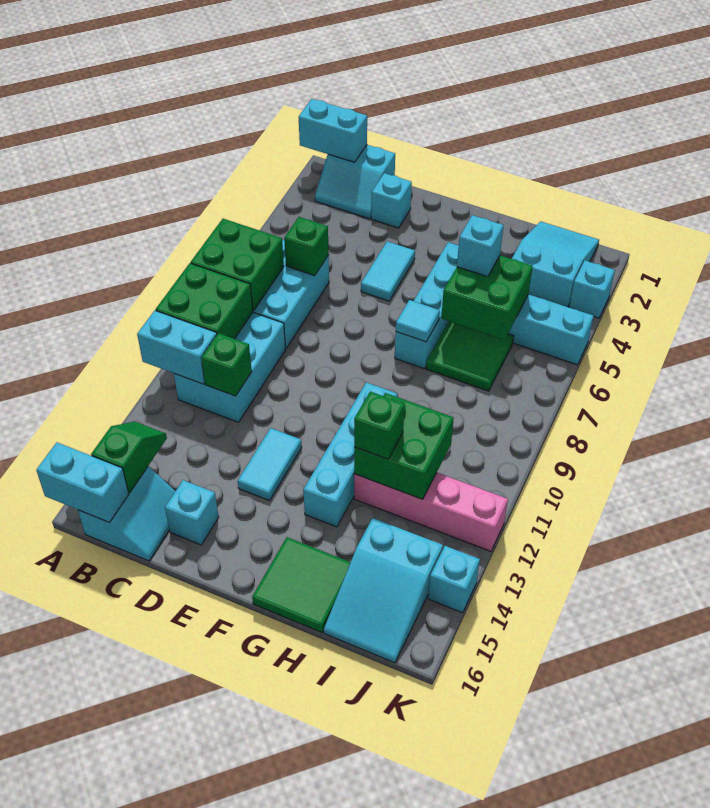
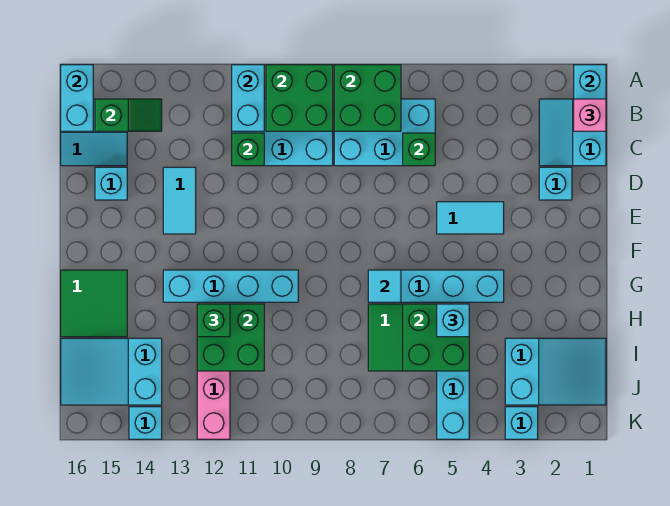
none -> pink 1x1 brick [574,99,606,131]
cyan 1x2 tile [238,428,302,501] -> cyan 1x2 tile turned to [163,167,196,234]

